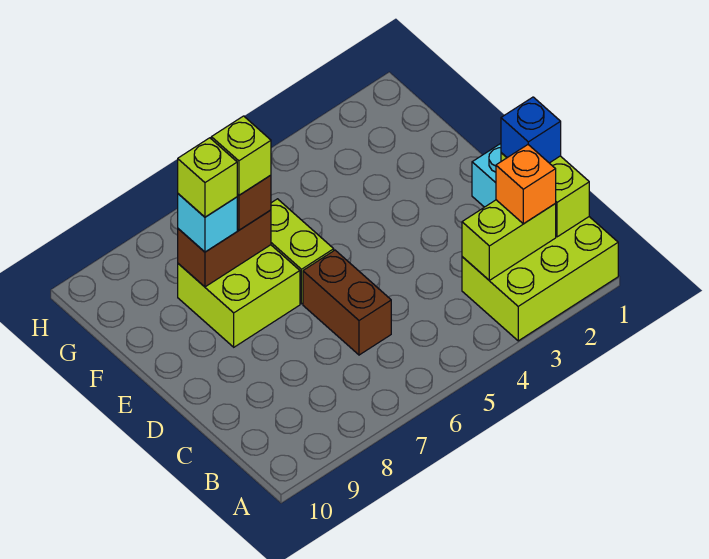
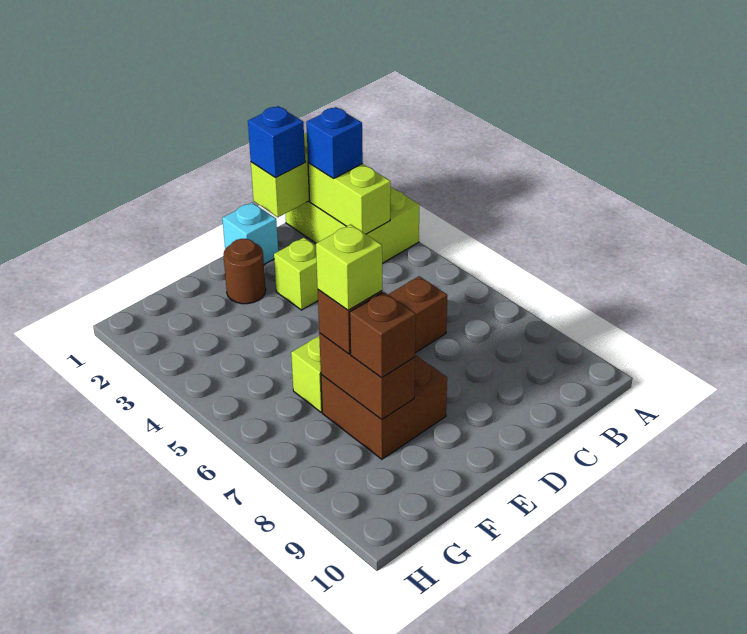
orange 1x1 brick [496,145,556,224] -> blue 1x1 brick [306,107,363,178]
none -> brown 1x1 round brick [223,239,266,304]
lime 2x2 brick [178,245,300,347] -> brown 2x2 brick [321,355,447,459]
cyan 1x1 brick [178,194,237,252] -> brown 1x1 brick [350,292,416,378]
lime 1x1 brick [178,138,237,217] -> lime 1x1 brick moved to [274,238,318,310]

